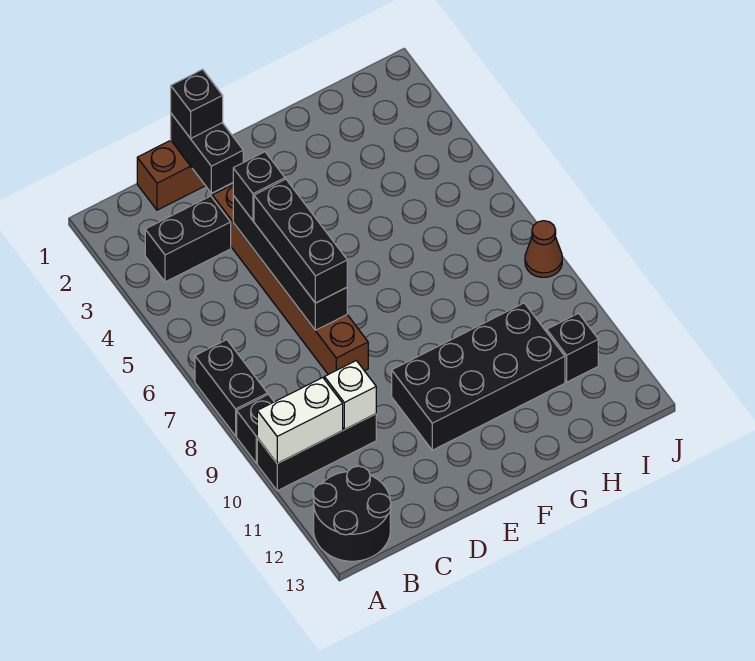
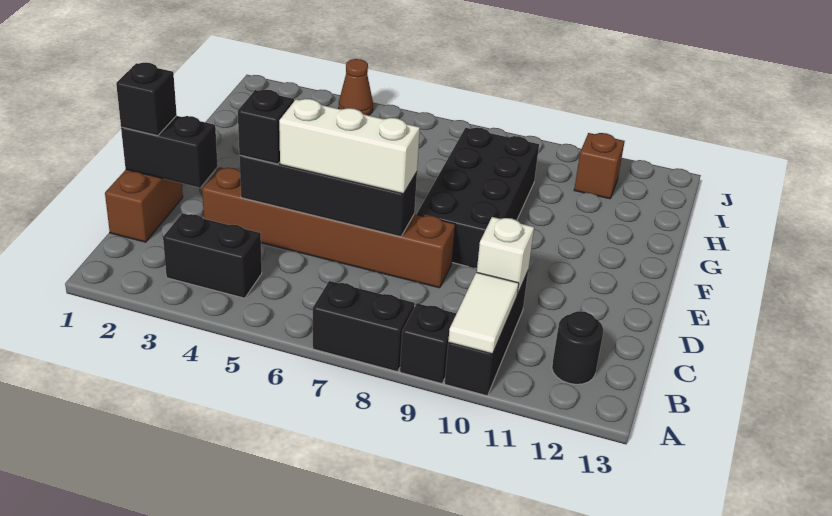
white 1x2 brick [257,378,343,464] -> white 1x2 tile [448,272,519,354]
black 2x2 round brick [313,466,391,561] -> black 1x1 round brick [552,311,603,384]
black 1x2 brick [145,196,231,282] -> black 1x2 brick turned to [163,213,262,298]
black 1x3 brick [254,179,347,303] -> white 1x3 brick [279,99,420,194]
black 2x4 brick [392,303,565,450] -> black 2x4 brick moved to [417,128,539,269]
black 1x1 brick [547,313,598,382] -> brown 1x1 brick [574,133,625,199]
brown 1x1 cone [525,221,562,277] -> brown 1x1 cone moved to [339,59,373,115]

